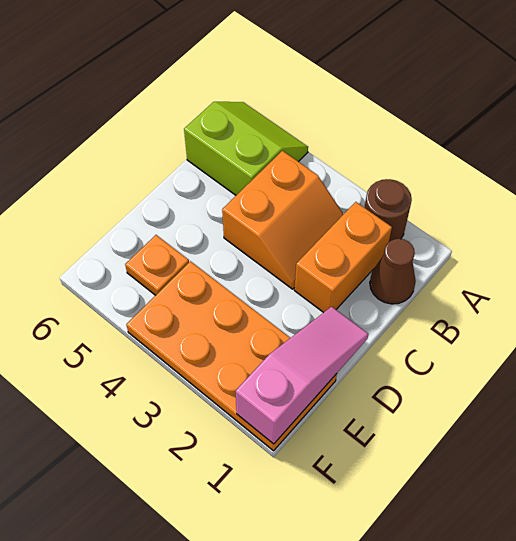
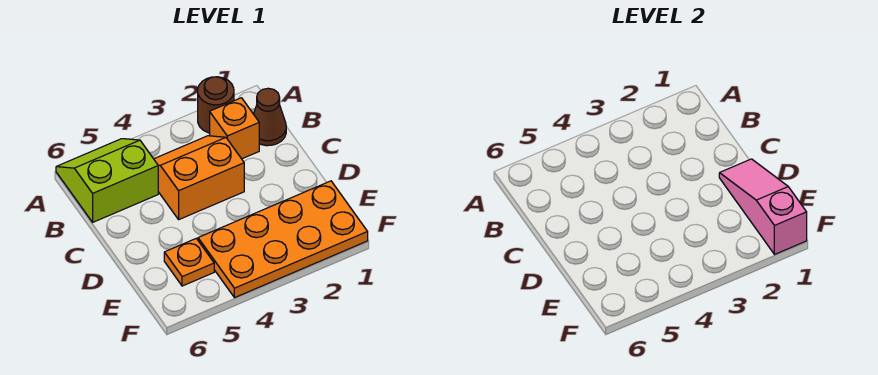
orange 1x2 brick [295,202,392,313] -> orange 1x1 brick [210,98,259,159]
orange 2x2 slope [222,151,343,289] -> orange 2x2 slope turned to [154,136,244,219]

